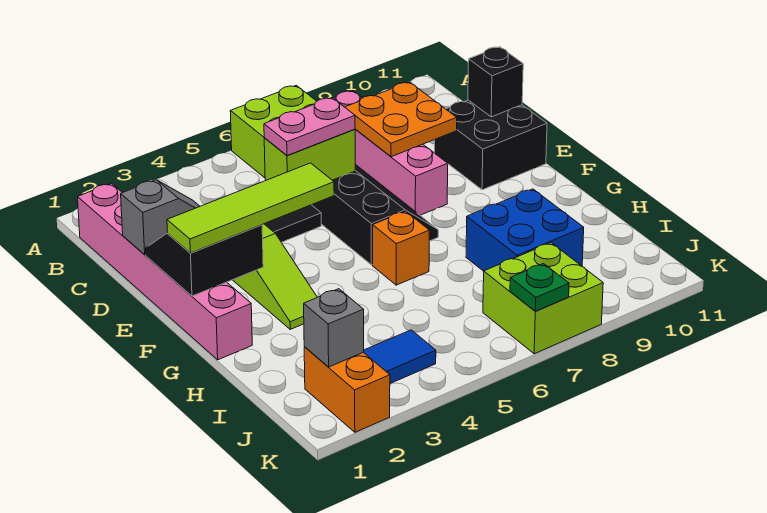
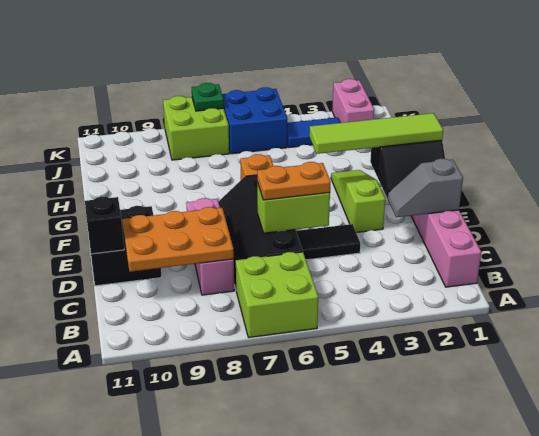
pink 1x4 brick [333,91,448,215] -> pink 1x3 brick [186,198,234,295]
orange 2x2 plate [345,82,457,157] -> orange 2x3 plate [122,207,234,272]
pink 1x2 plate [264,98,355,156] -> orange 1x2 plate [257,162,331,200]
blue 2x2 brick [466,189,584,271] -> blue 2x2 brick moved to [222,87,287,154]
orange 1x2 brick [304,347,390,432] -> pink 1x2 brick [332,79,374,123]
grey 1x1 brick [304,289,364,367] -> none

